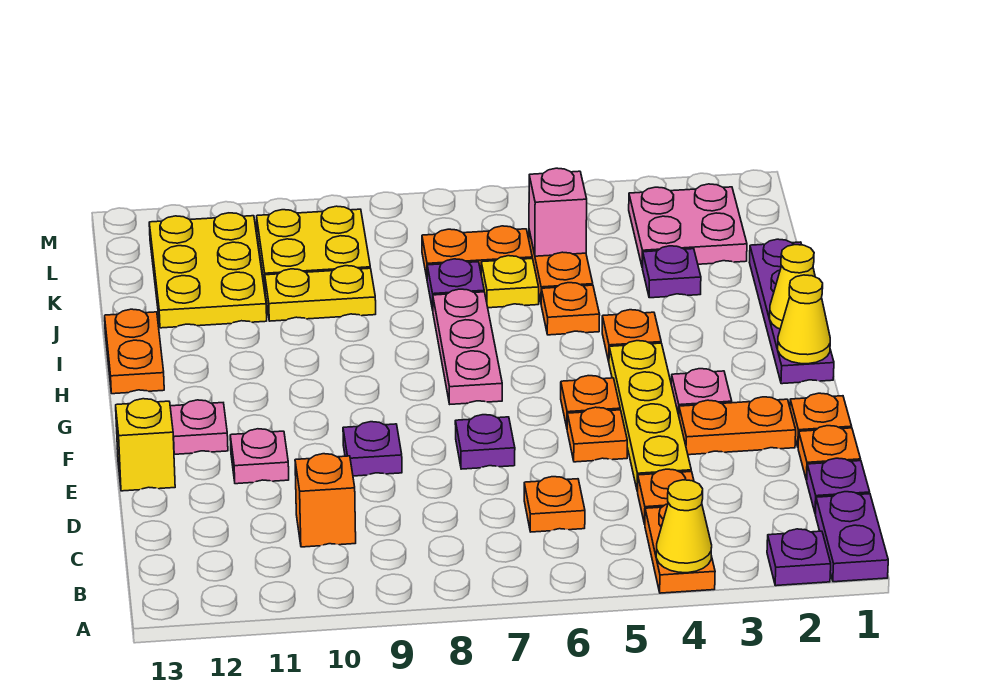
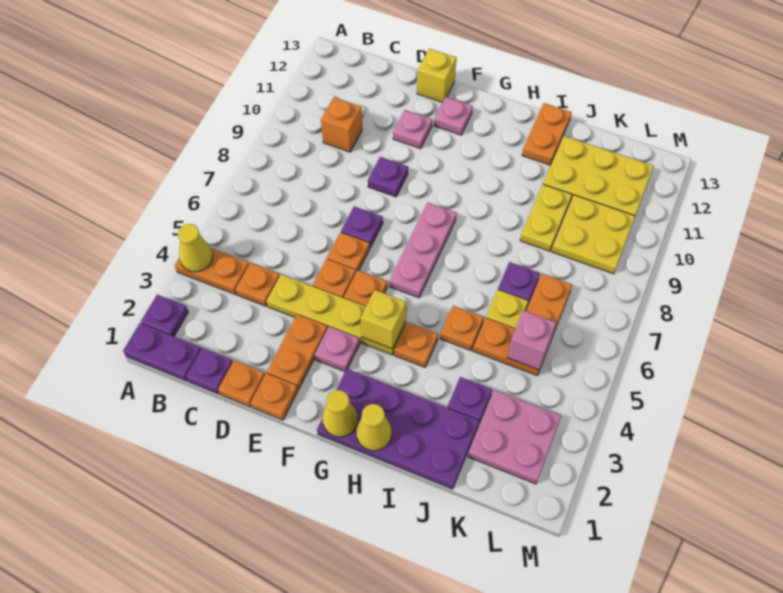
orange 1x1 plate [524,477,585,532] -> orange 1x1 plate moved to [327,232,370,272]
purple 1x4 plate [749,239,834,384] -> purple 2x4 plate [317,369,479,489]
none -> yellow 1x1 brick [361,290,406,349]
pink 1x3 plate [433,289,502,404] -> pink 1x3 plate turned to [389,203,457,298]
orange 1x2 plate [105,309,164,394] -> orange 1x2 plate turned to [522,103,572,165]

